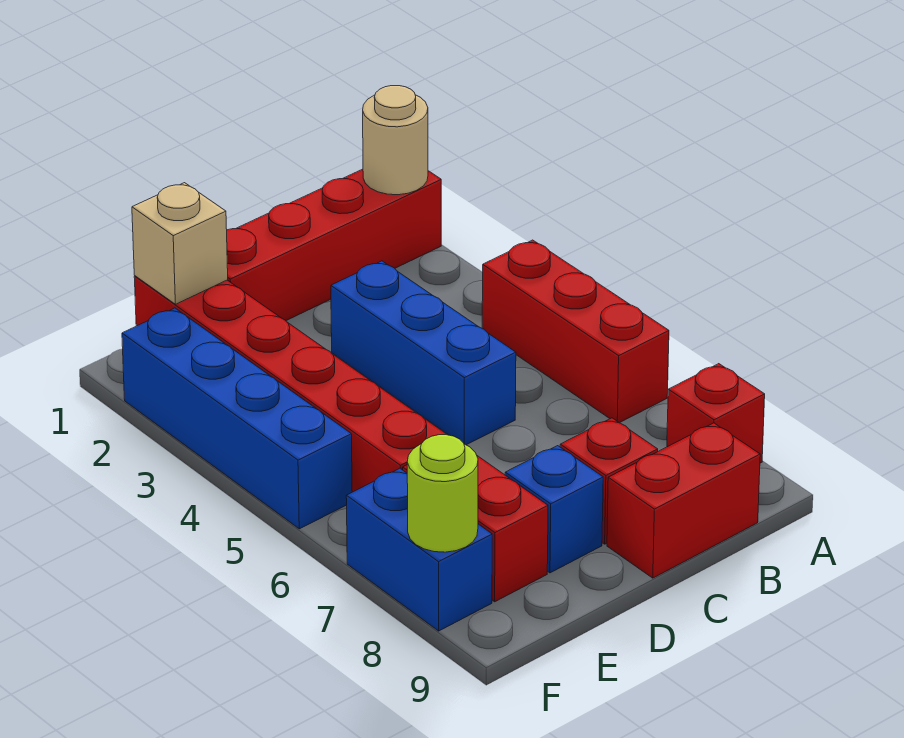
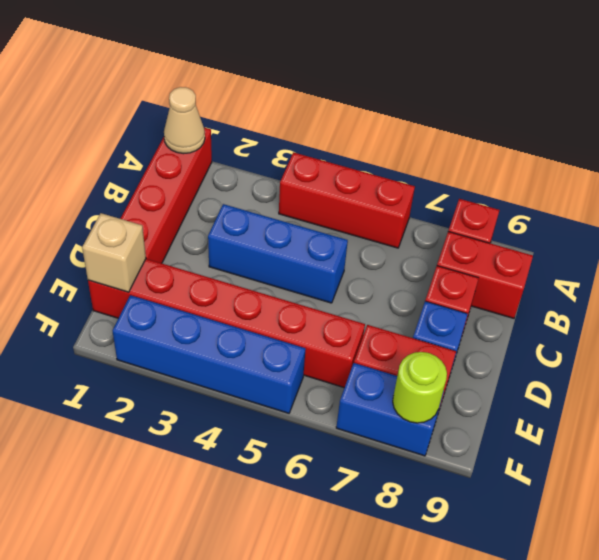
tan 1x1 round brick [363,86,428,195] -> tan 1x1 cone [164,87,205,154]
red 1x2 brick [607,423,760,578] -> red 1x2 brick turned to [437,232,533,318]

